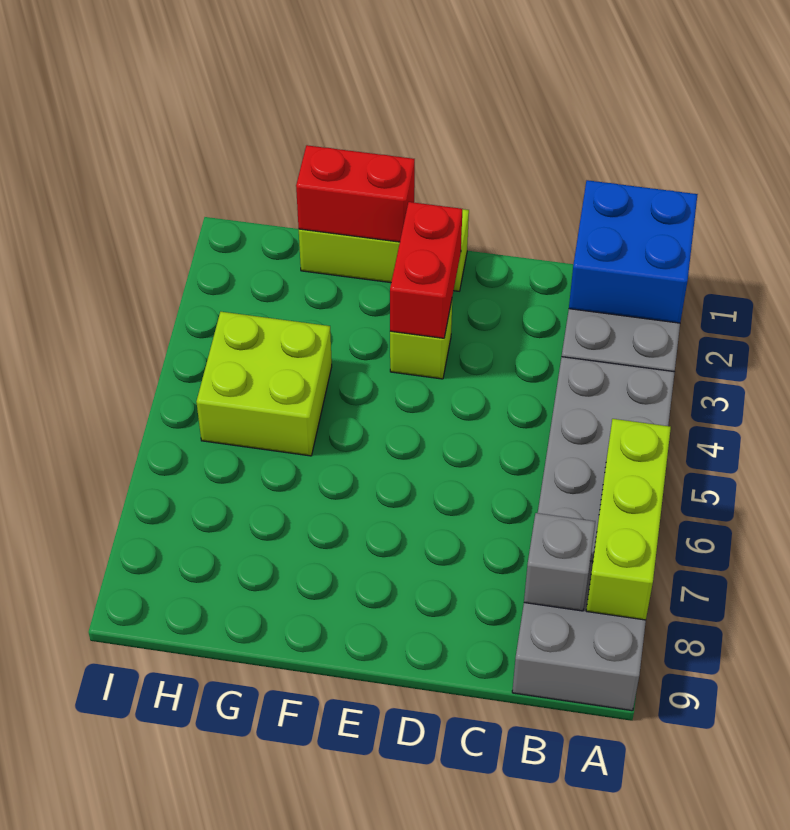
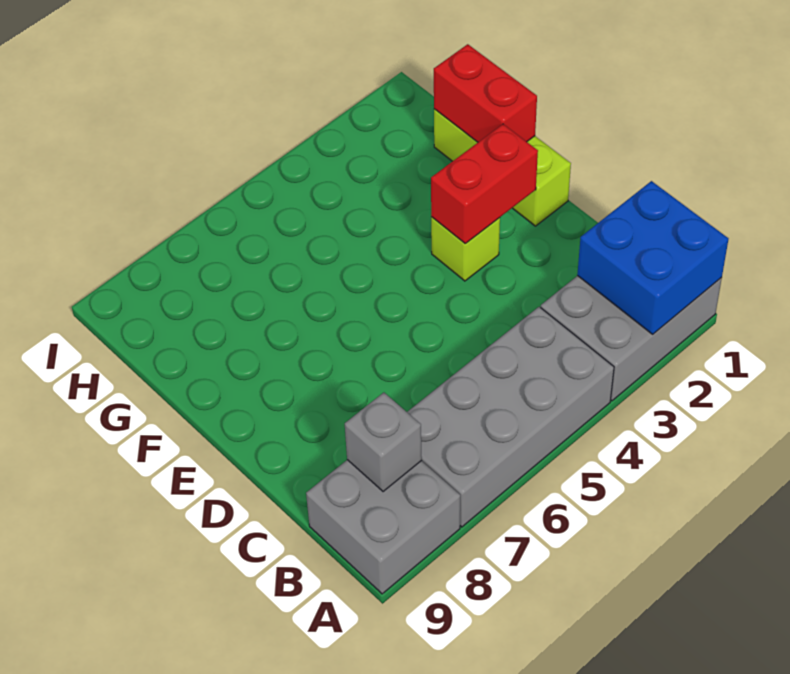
lime 1x3 brick [586,419,671,620] -> none
lime 2x2 brick [196,312,332,456] -> none

